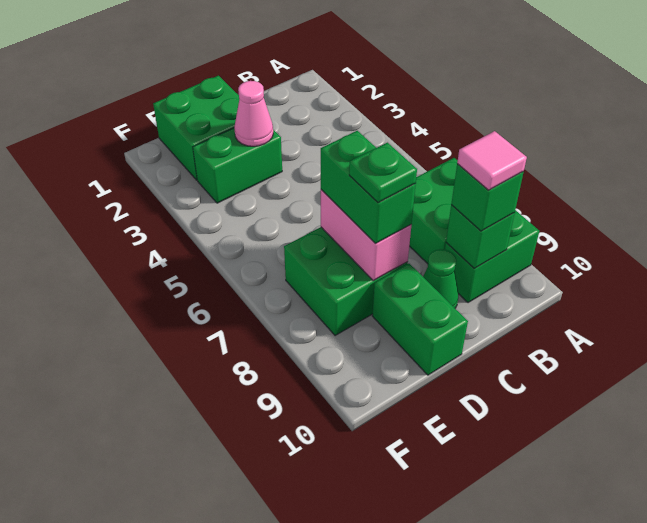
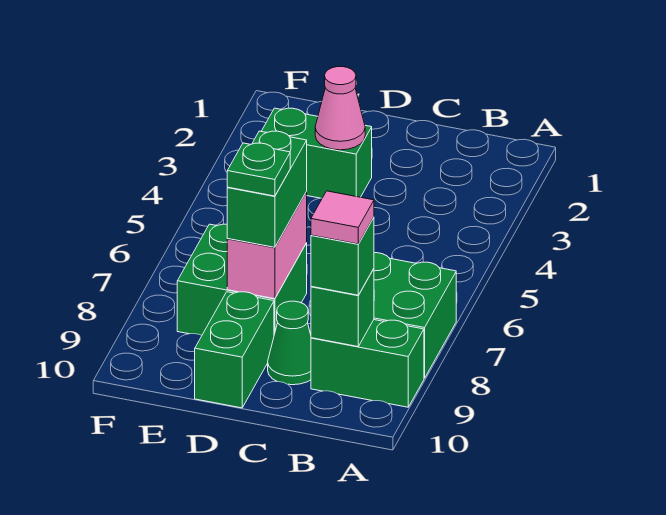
green 2x2 brick [153,76,239,180] -> none

